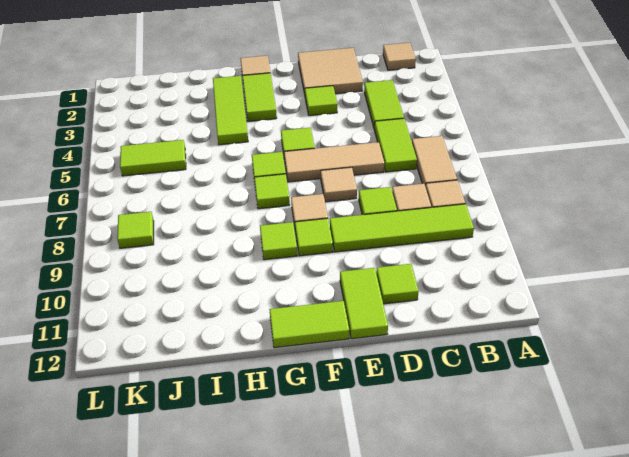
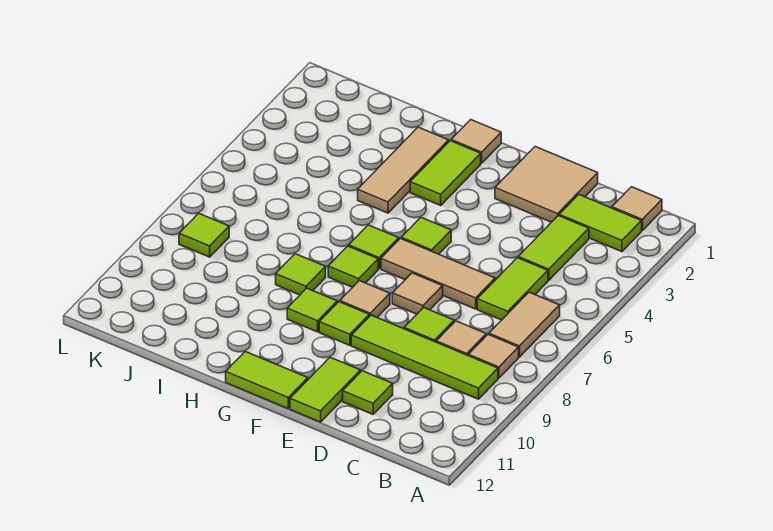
lime 1x1 tile [305,86,337,116] -> lime 1x1 tile moved to [276,254,326,295]
lime 1x3 tile [213,76,248,145] -> tan 1x3 tile [358,127,449,213]
lime 1x2 tile [120,140,186,176] -> lime 1x2 tile moved to [559,195,642,252]

